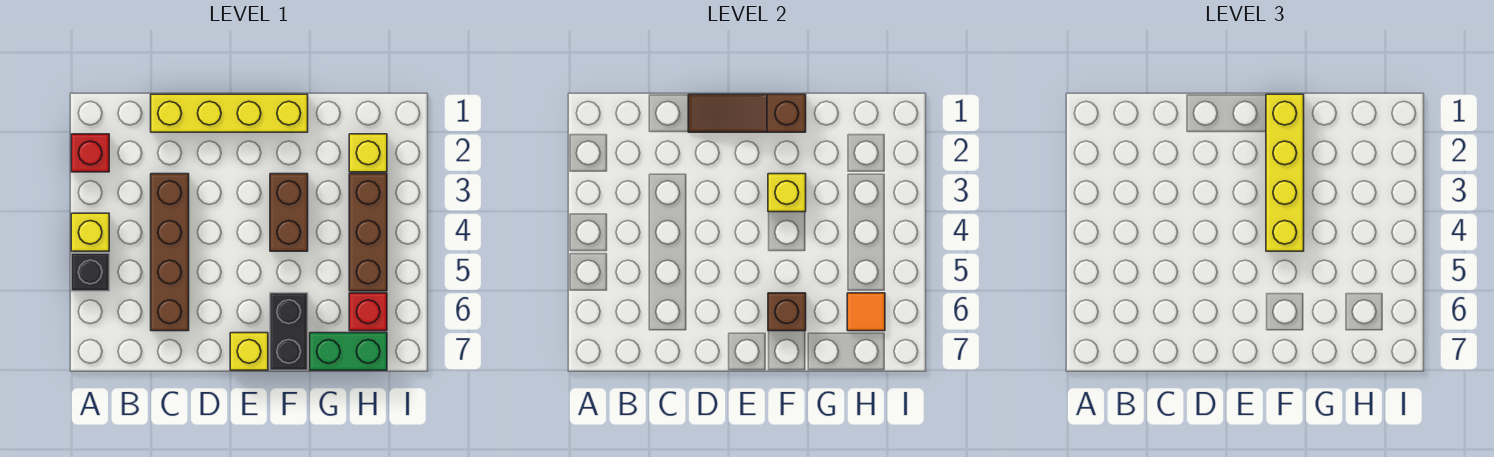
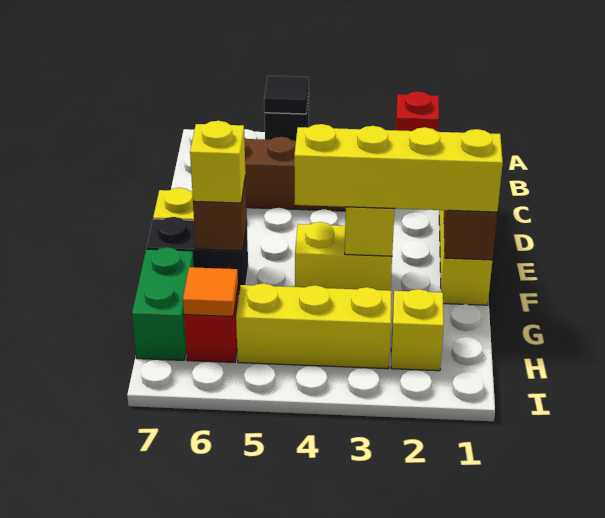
yellow 1x1 brick [71,213,109,251] -> yellow 1x1 brick moved to [190,121,246,203]
none -> black 1x1 tile [264,76,309,114]
brown 1x2 brick [270,174,308,251] -> yellow 1x2 brick [295,222,392,291]
brown 1x3 brick [349,174,387,291] -> yellow 1x3 brick [236,283,392,369]

